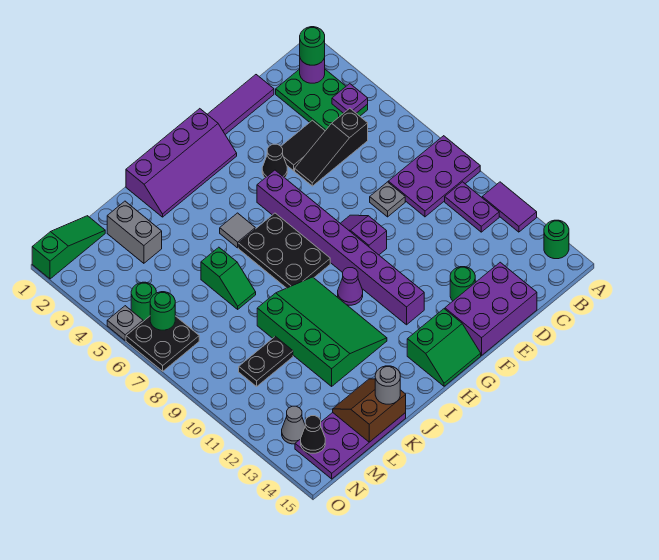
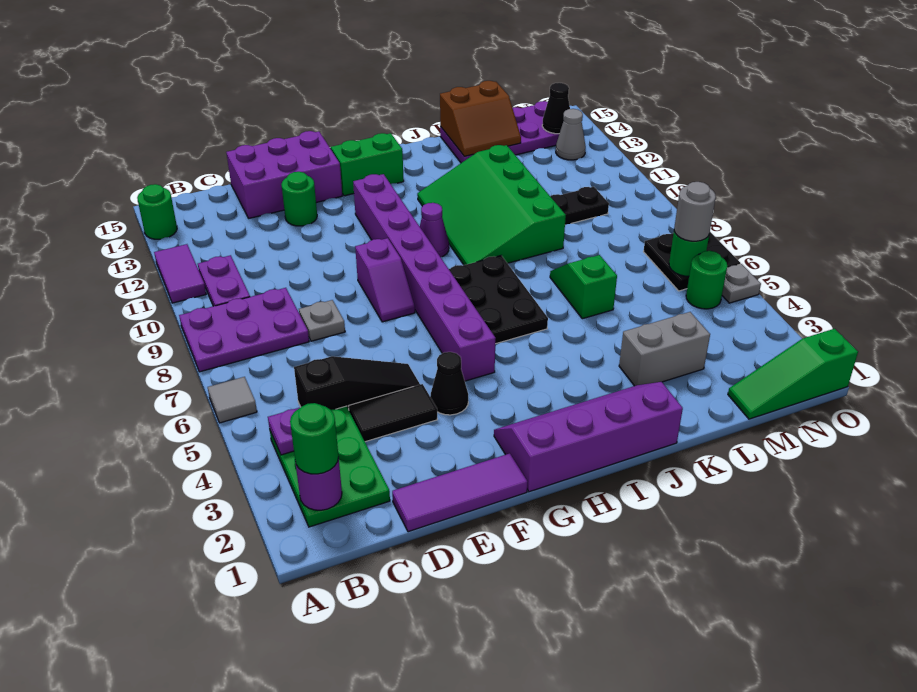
grey 1x1 tile [220,213,255,248] -> grey 1x1 tile moved to [208,377,257,423]
grey 1x1 round brick [375,366,400,404] -> grey 1x1 round brick moved to [674,182,716,241]
grey 1x2 brick [107,201,162,263] -> grey 1x2 brick turned to [619,312,710,386]

